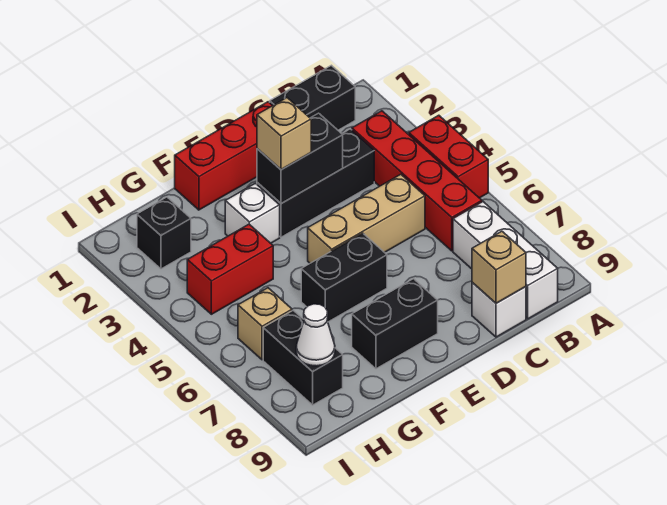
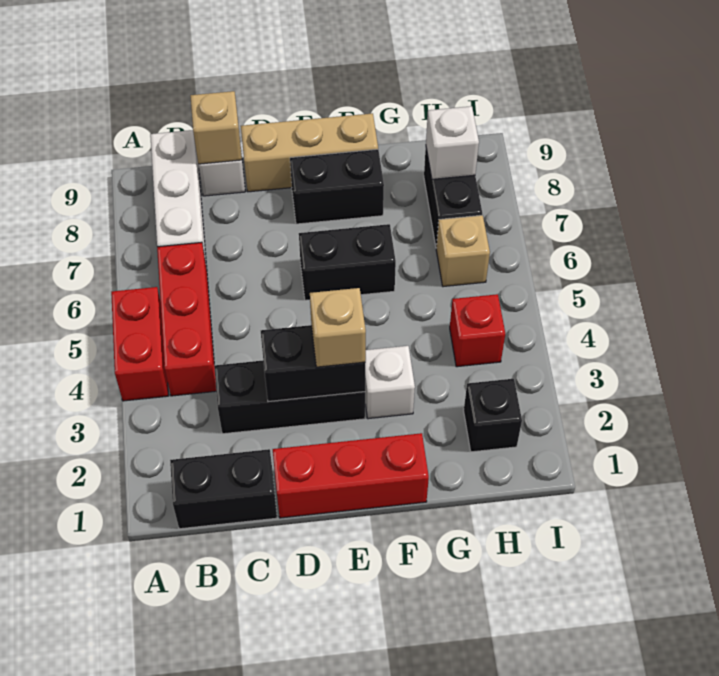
red 1x4 brick [352,111,482,251] -> red 1x3 brick [157,242,216,396]
tan 1x3 brick [308,174,425,263] -> tan 1x3 brick moved to [241,113,378,192]
red 1x2 brick [187,224,273,314] -> red 1x1 brick [450,294,505,367]
white 1x1 cone [296,304,335,366] -> white 1x1 brick [426,106,479,179]

